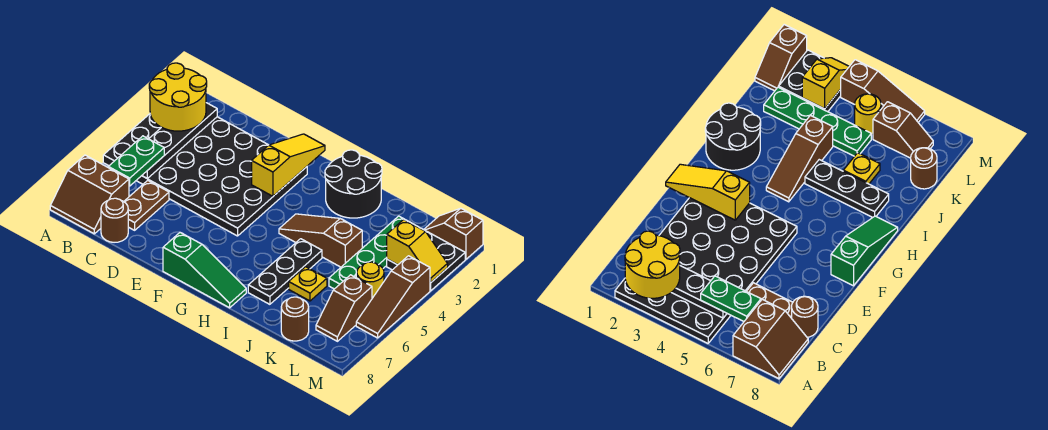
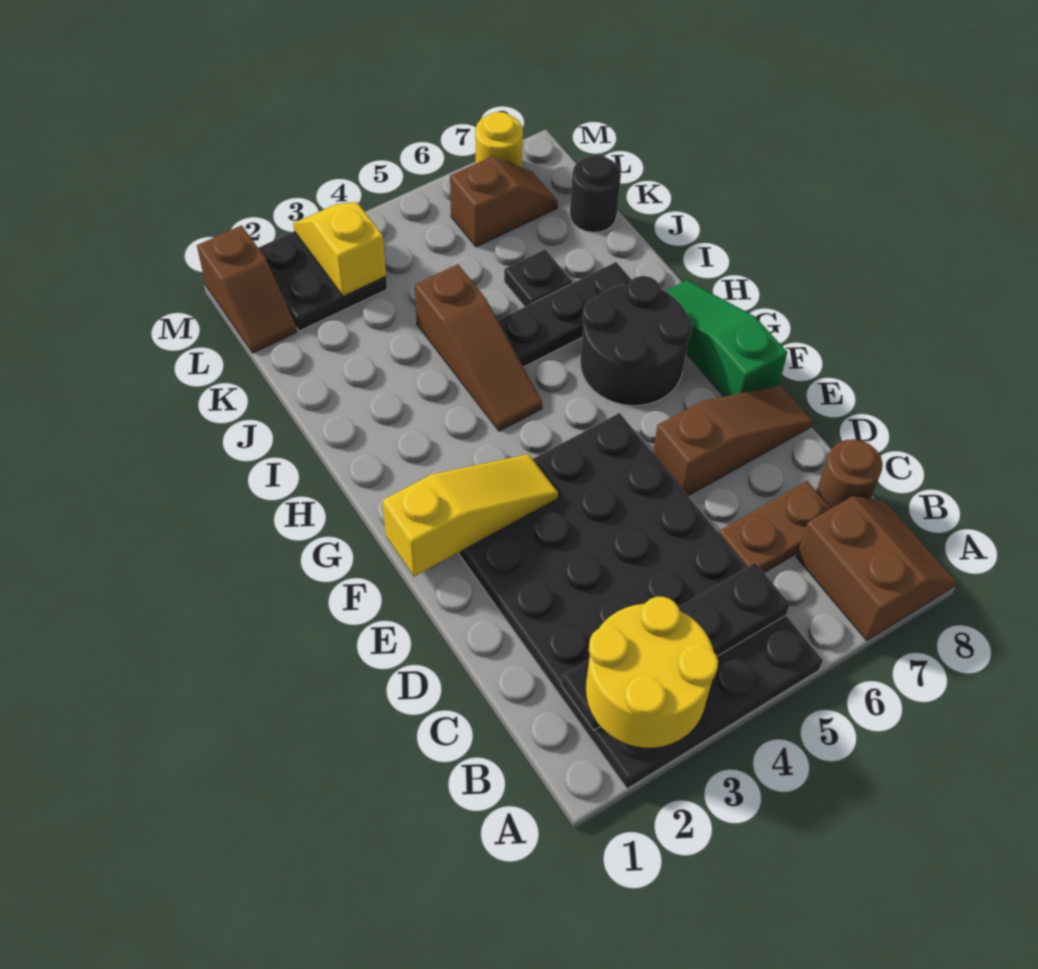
green 1x2 plate [108,136,164,186] -> none
yellow 1x3 slope [252,134,325,196] -> yellow 1x3 slope turned to [382,454,558,576]
black 2x2 round brick [325,150,382,218] -> black 2x2 round brick moved to [580,276,692,406]
yellow 1x1 plate [289,267,327,301] -> black 1x1 plate [504,250,572,307]
green 1x4 plate [329,216,420,289] -> none
brown 1x1 round brick [281,297,309,341] -> black 1x1 round brick [570,155,621,232]
yellow 1x1 round brick [357,262,384,298] -> yellow 1x1 round brick moved to [475,112,523,167]
brown 1x3 slope [356,256,430,338] -> brown 1x3 slope moved to [653,385,812,496]

